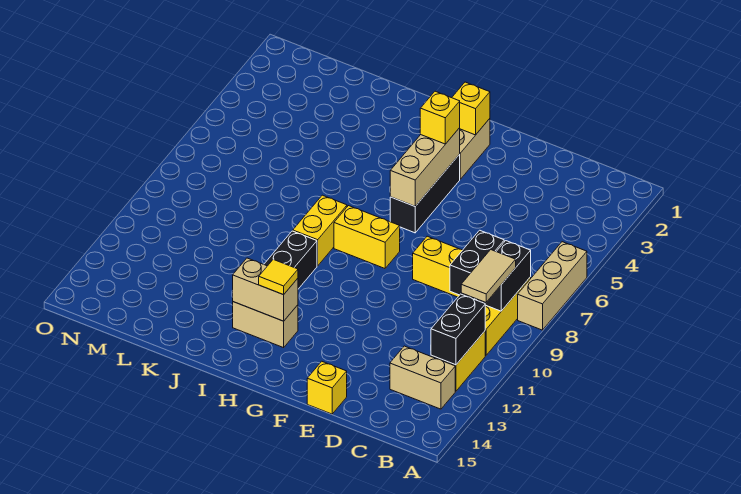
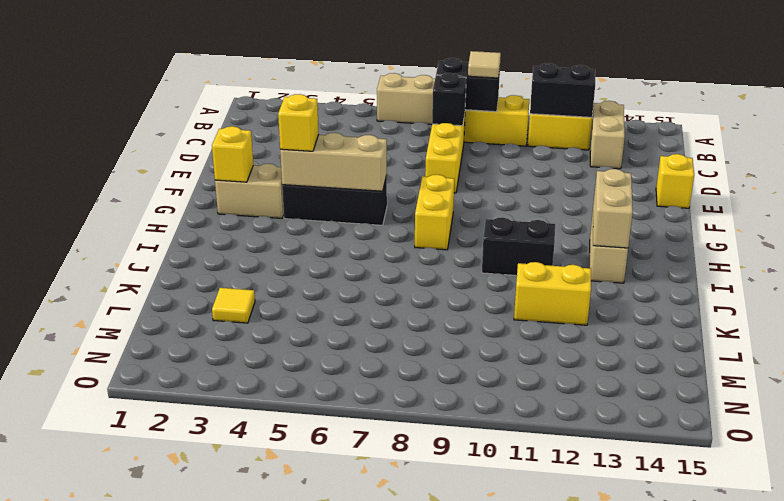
tan 1x2 tile [461,250,516,302] -> tan 1x1 tile [468,51,501,78]
black 1x2 brick [450,230,504,300] -> black 1x1 brick [432,73,466,126]
yellow 1x1 tile [259,259,298,295] -> yellow 1x1 tile moved to [212,288,255,323]
yellow 1x2 brick [293,195,347,266] -> yellow 1x2 brick moved to [514,262,591,325]

